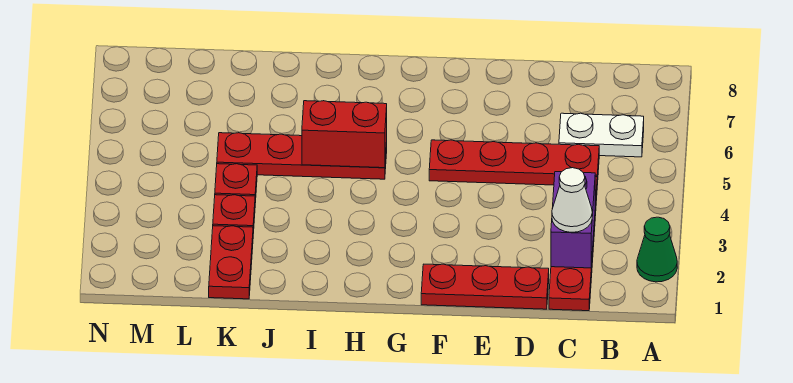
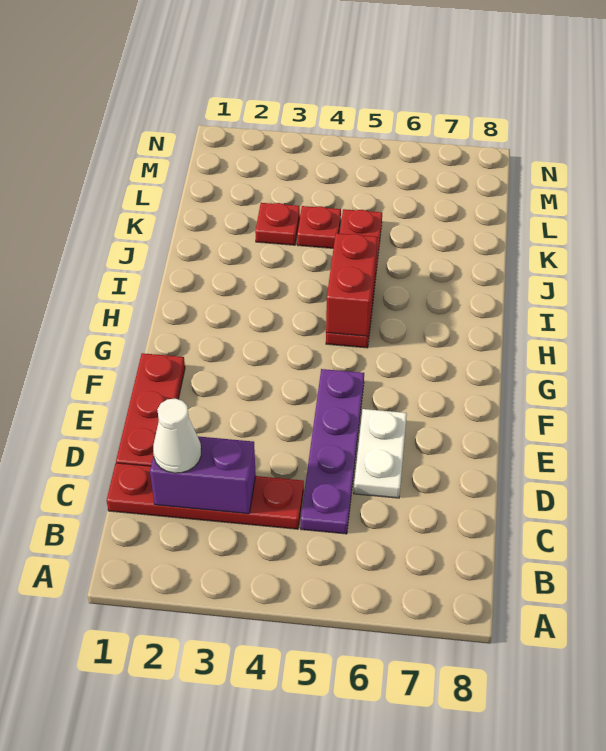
green 1x1 cone [637,217,677,282] -> none
white 1x2 plate [559,113,644,157] -> white 1x2 plate moved to [354,409,407,498]
red 1x4 plate [429,140,599,185] -> purple 1x4 plate [301,369,364,534]
red 1x2 plate [209,226,253,299] -> none

